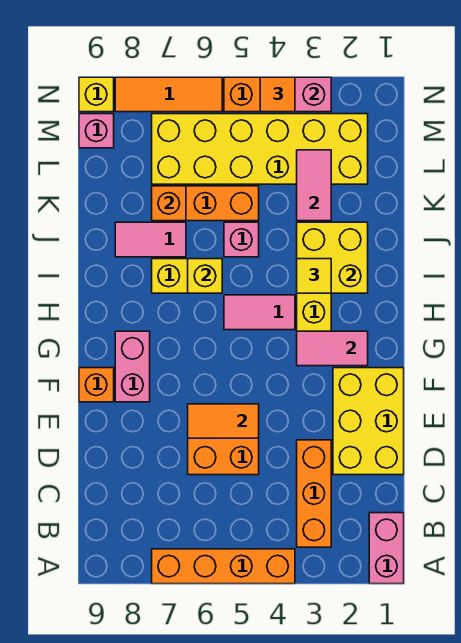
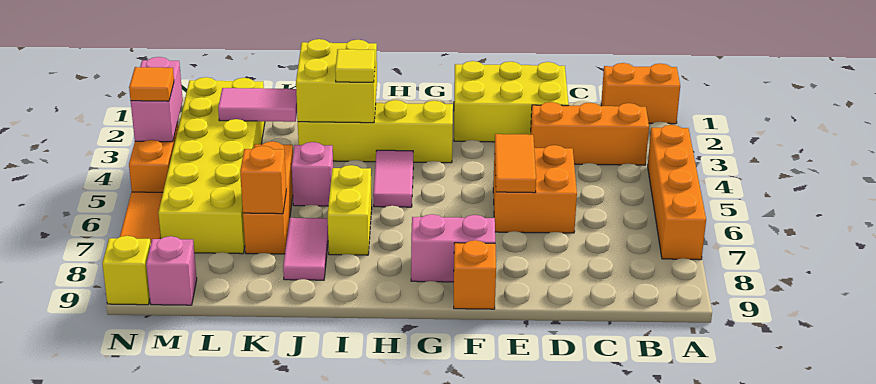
pink 1x2 brick [369,513,404,584] -> orange 1x2 brick [601,63,680,124]
pink 1x2 tile [297,331,368,366] -> none
yellow 1x1 brick [188,259,222,293] -> none

